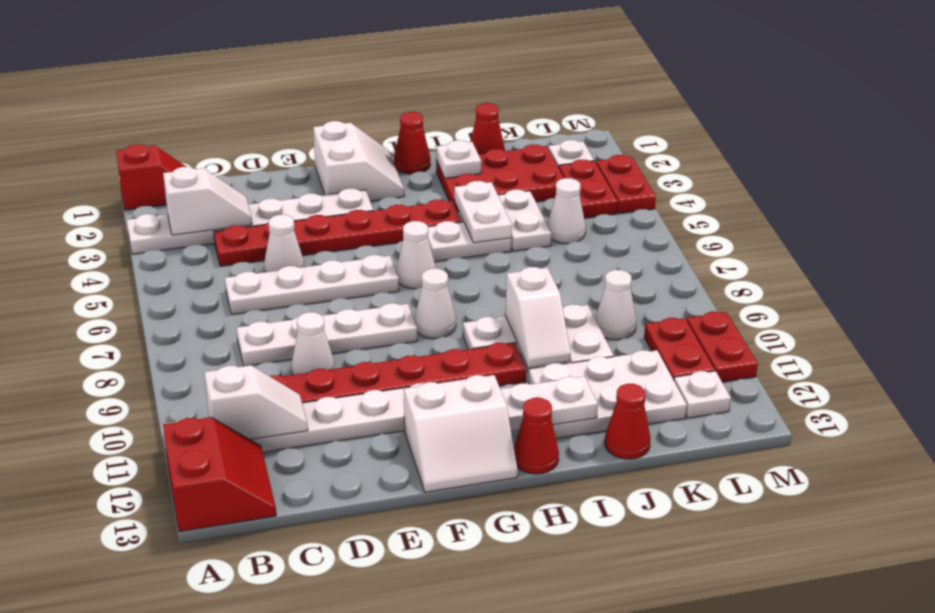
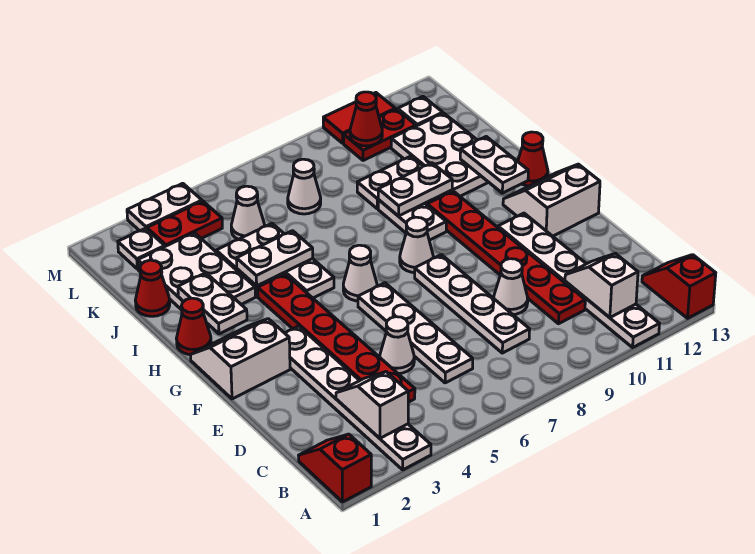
red 2x2 slope [163,417,276,532] -> red 1x2 slope [642,255,716,318]
white 2x2 slope [404,375,518,492] -> white 2x2 slope turned to [503,164,600,236]
red 2x3 plate [436,144,564,212] -> white 2x3 plate [138,233,256,310]
white 1x1 plate [436,140,481,178] -> white 1x2 plate [178,273,247,334]
white 1x2 slope [506,267,571,367] -> white 1x2 plate [378,163,452,216]
red 1x1 cone [605,384,651,459] -> red 1x1 cone moved to [350,92,382,146]
white 1x1 cone [595,270,637,340] -> white 1x1 cone moved to [288,159,321,214]
red 1x2 plate [596,155,656,214] -> white 1x2 plate [127,183,202,231]
red 1x2 plate [687,312,758,382] -> red 1x2 tile [323,93,395,143]

